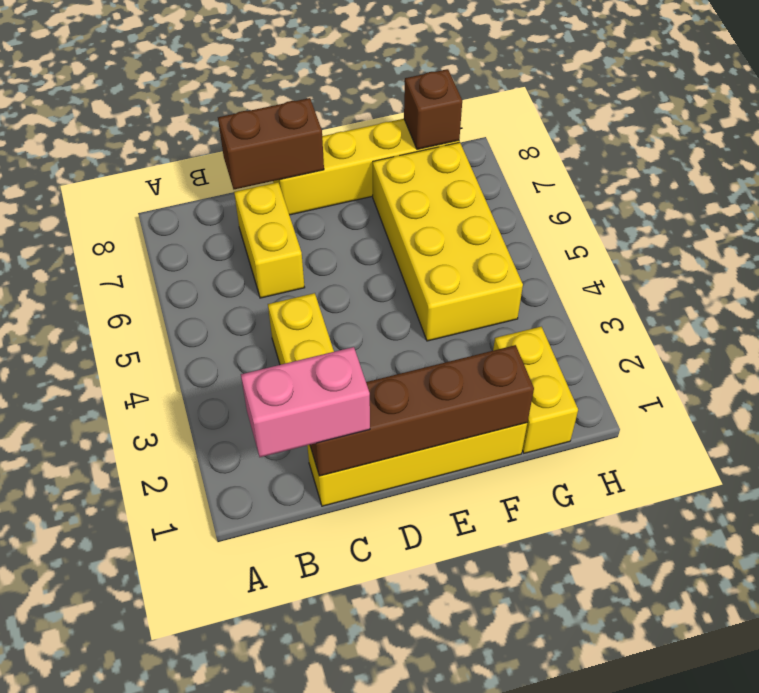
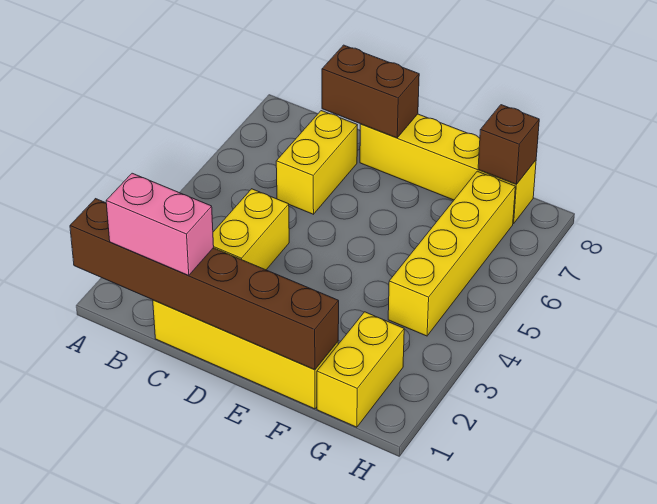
brown 1x4 brick [310,345,534,476] -> brown 1x6 brick [70,199,339,370]
yellow 2x4 brick [373,142,523,341] -> yellow 1x4 brick [388,171,515,336]

